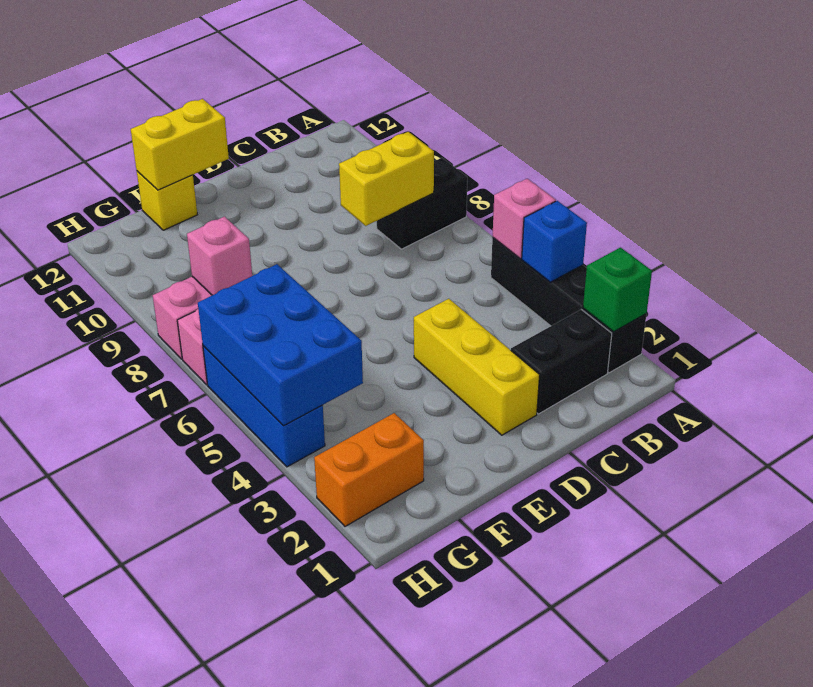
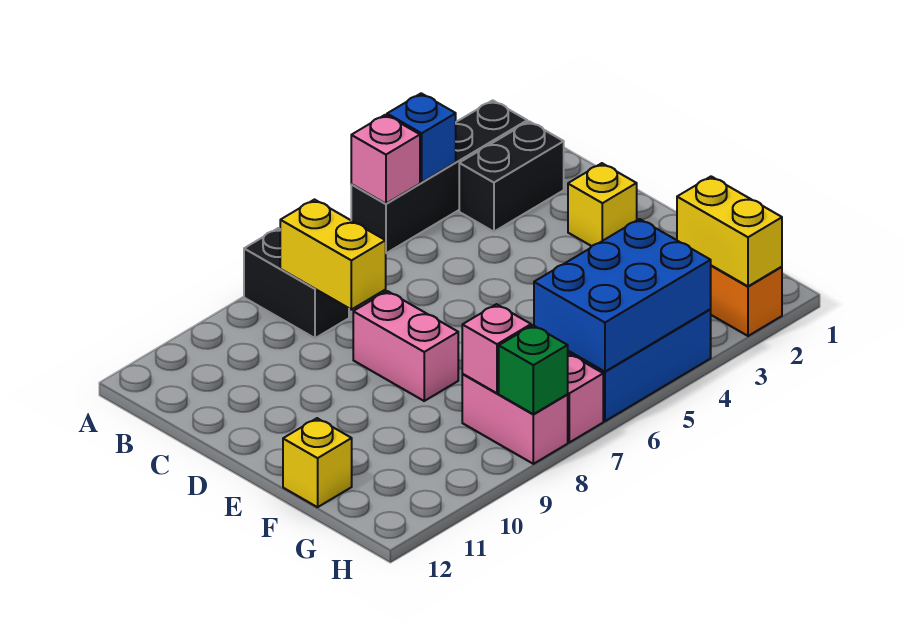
green 1x1 brick [583,248,652,332] -> green 1x1 brick moved to [499,325,568,414]
black 1x2 brick [511,310,612,414] -> black 1x2 brick turned to [459,121,564,232]
yellow 1x3 brick [414,299,539,435] -> yellow 1x1 brick [568,163,637,246]
none -> pink 1x2 brick [353,291,458,401]
yellow 1x2 brick [131,99,229,190] -> yellow 1x2 brick moved to [677,176,782,286]

